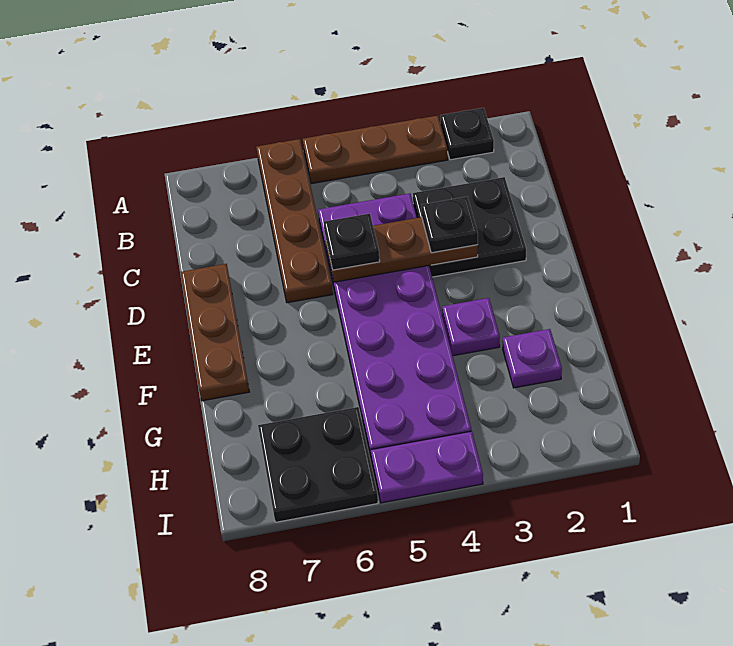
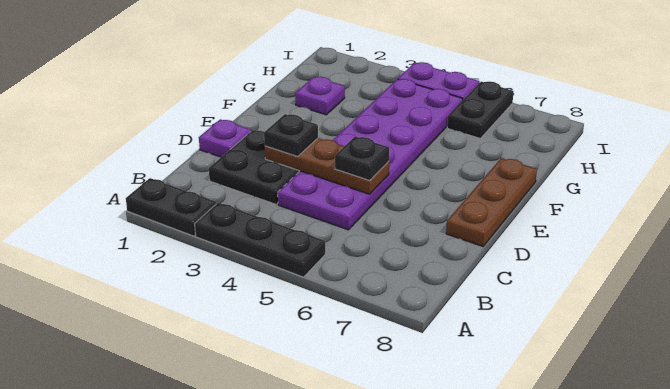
black 1x1 plate [440,108,494,160] -> black 1x2 plate [126,178,216,236]
brown 1x3 plate [303,116,448,184] -> black 1x3 plate [195,203,325,277]
brown 1x4 plate [256,139,333,303] -> none
purple 1x1 plate [442,298,500,356] -> purple 1x1 plate moved to [199,119,251,157]
black 2x2 plate [258,407,378,522] -> black 1x2 plate [447,82,513,139]

